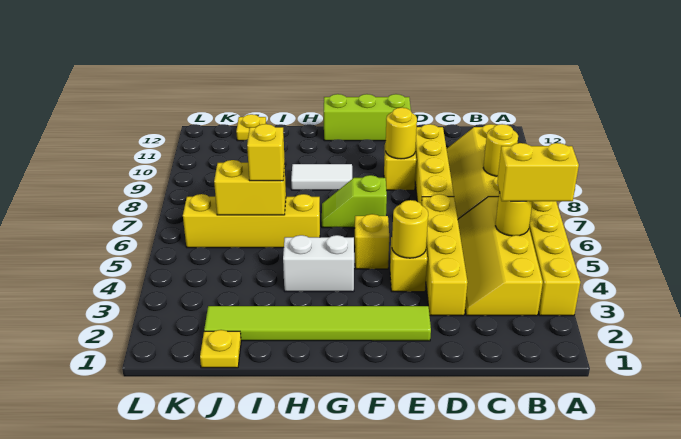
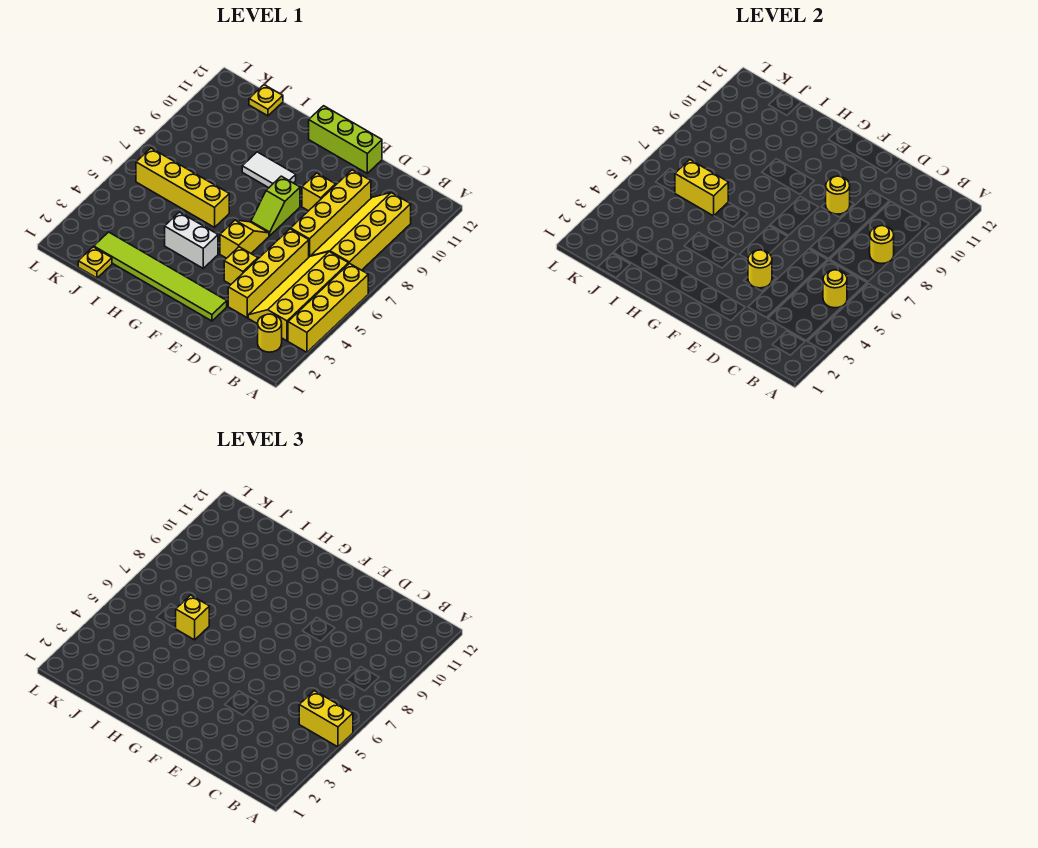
none -> yellow 1x1 round brick [258,314,282,352]
lime 1x2 slope [322,175,387,228] -> lime 1x2 slope turned to [251,176,300,236]

